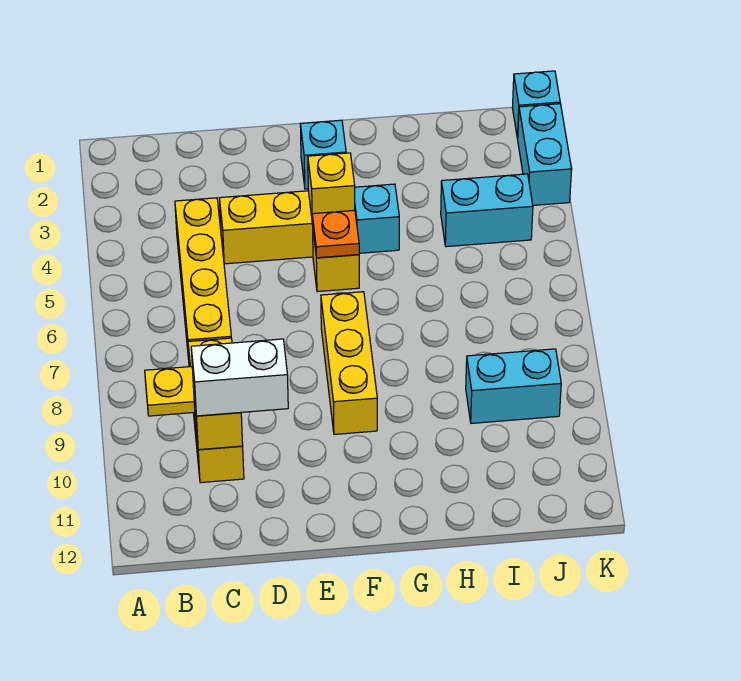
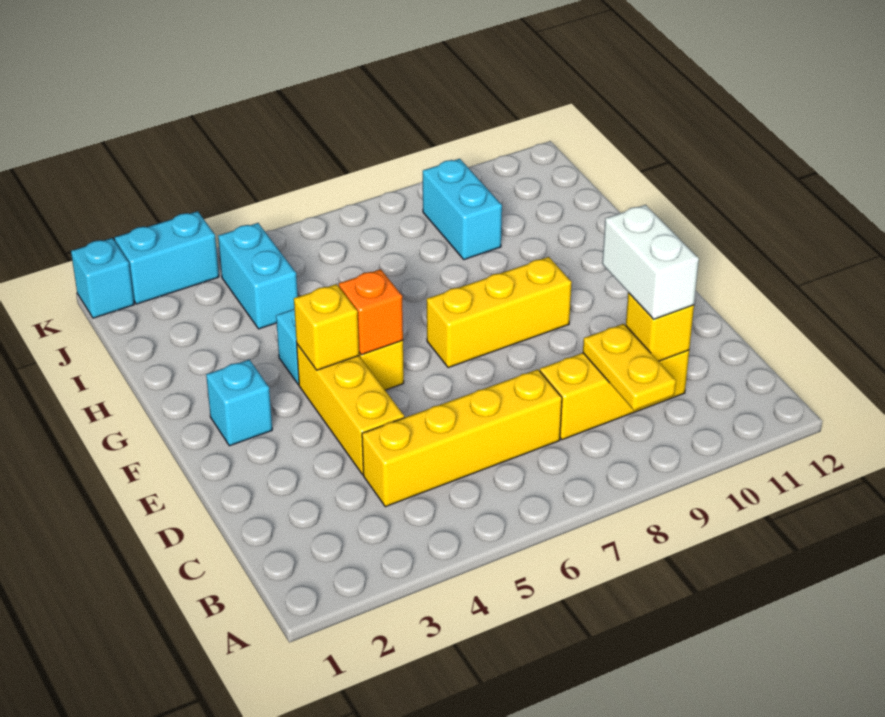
orange 1x1 plate [312,210,359,258] -> orange 1x1 brick [339,269,403,355]

